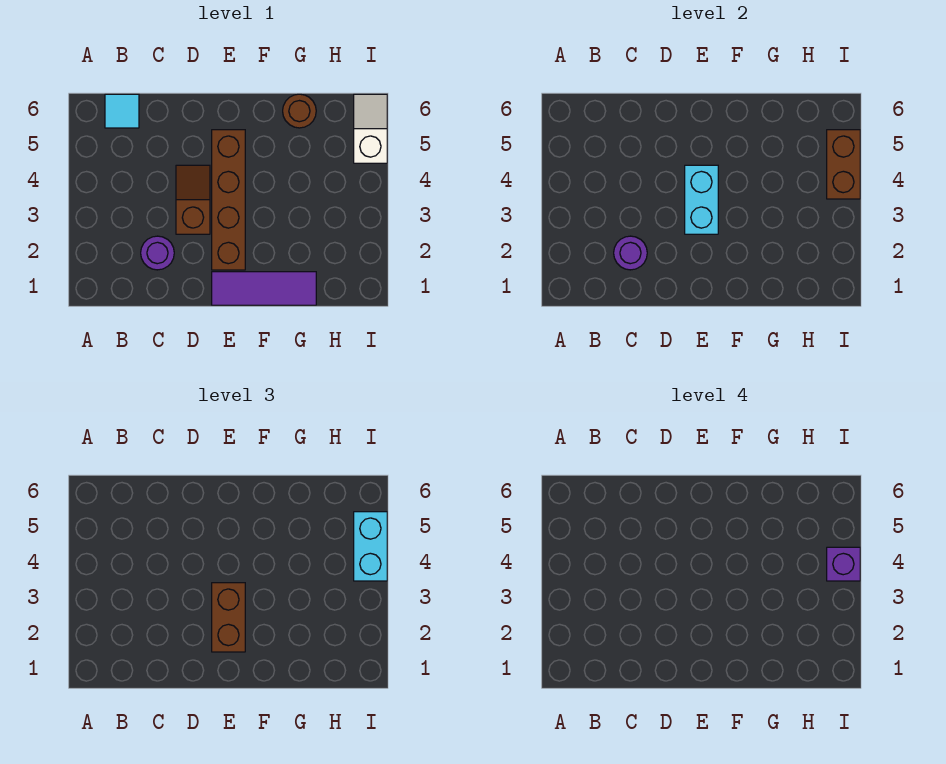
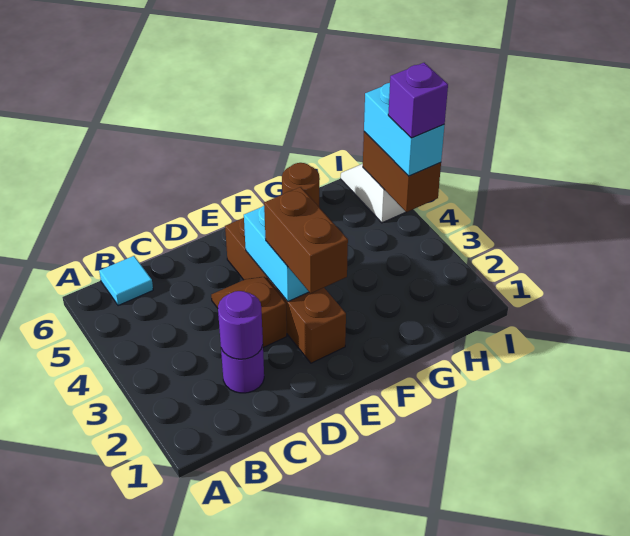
purple 1x3 tile [212,272,316,305] -> none

